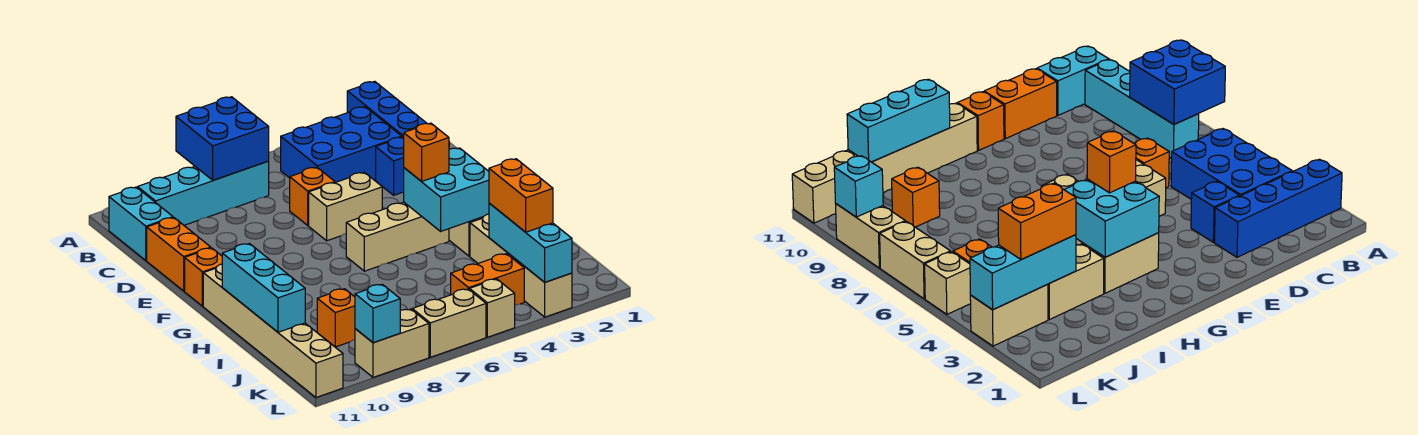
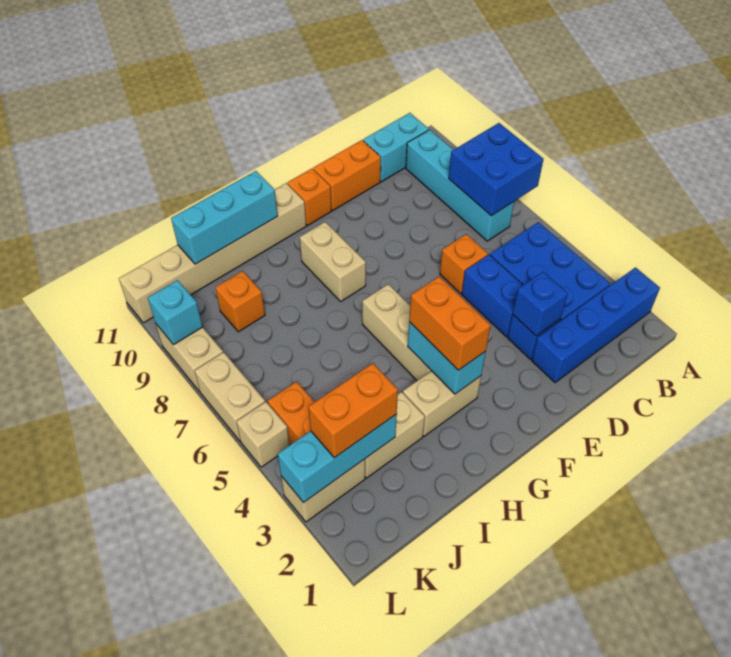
none -> blue 1x1 brick [513,272,568,336]
none -> blue 1x2 brick [462,255,523,337]
tan 1x2 brick [309,172,382,241] -> tan 1x2 brick moved to [300,222,366,301]
cyan 2x2 brick [404,148,489,231] -> cyan 1x2 brick [408,322,486,394]
orange 1x1 brick [404,123,449,181] -> orange 1x2 brick [409,276,491,370]

